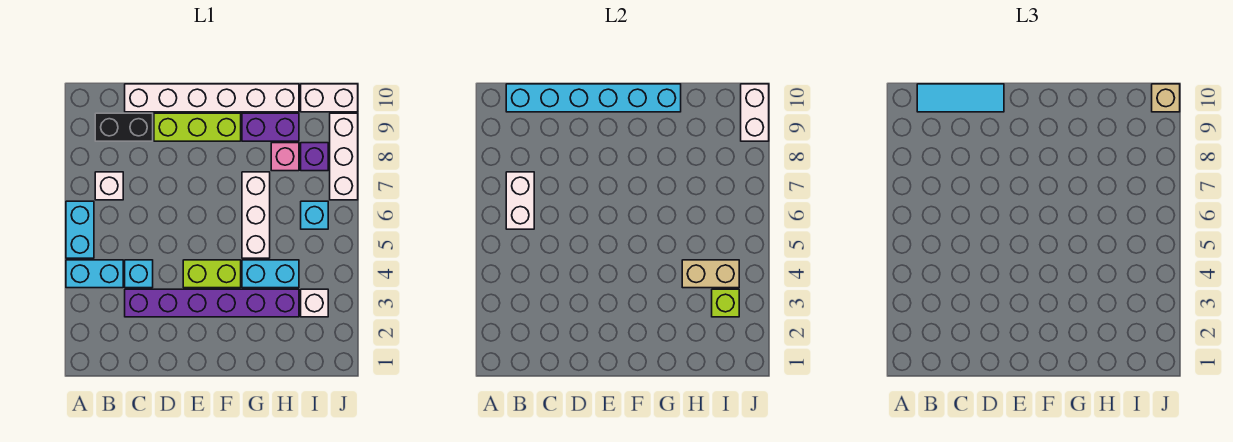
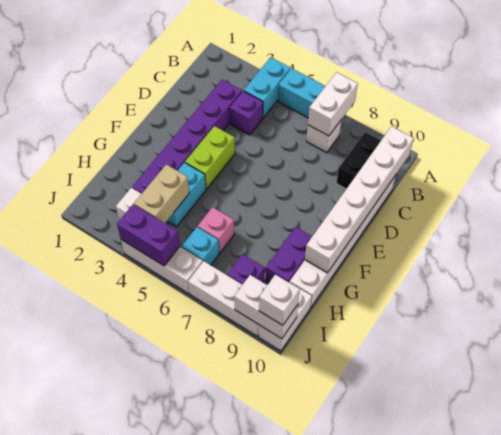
white 1x2 brick [506,172,534,229] -> white 1x2 brick turned to [308,72,358,136]
cyan 1x6 brick [506,84,681,112] -> white 1x6 brick [305,126,414,273]
cyan 1x3 tile [917,84,1004,112] -> none
cyan 1x1 brick [125,260,153,288] -> purple 1x1 brick [229,91,263,135]
lime 1x3 brick [154,113,241,141] -> none
white 1x3 brick [242,172,270,258] -> white 1x3 brick moved to [121,240,203,294]
pink 1x1 brick [271,143,299,171] -> pink 1x1 brick moved to [198,207,234,253]
lime 1x1 brick [712,289,739,317] -> none
none -> purple 1x2 brick [117,204,180,266]
tan 1x1 brick [1152,84,1180,112] -> white 1x1 brick [259,274,300,325]

